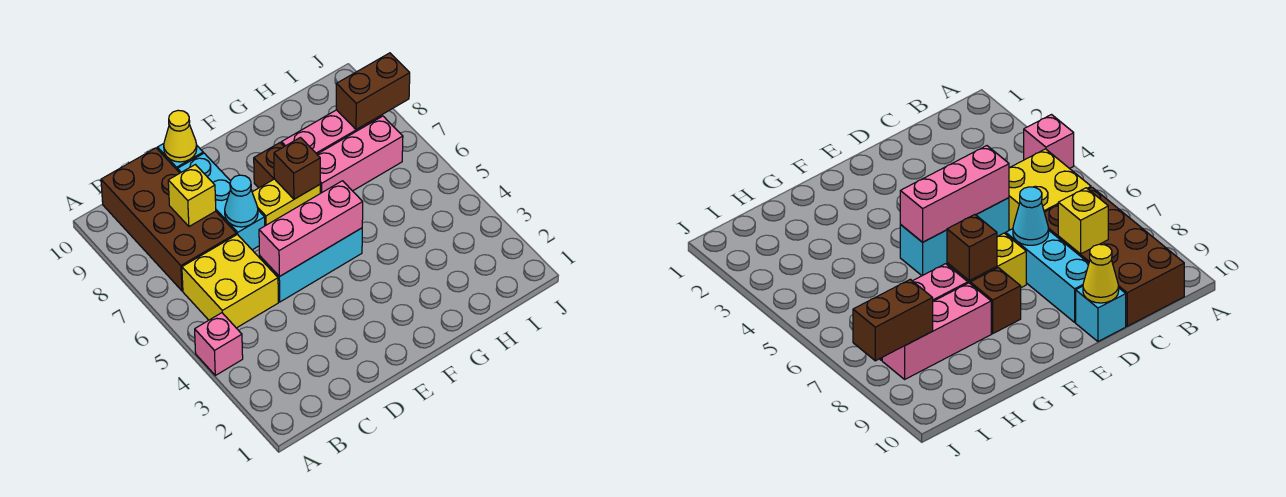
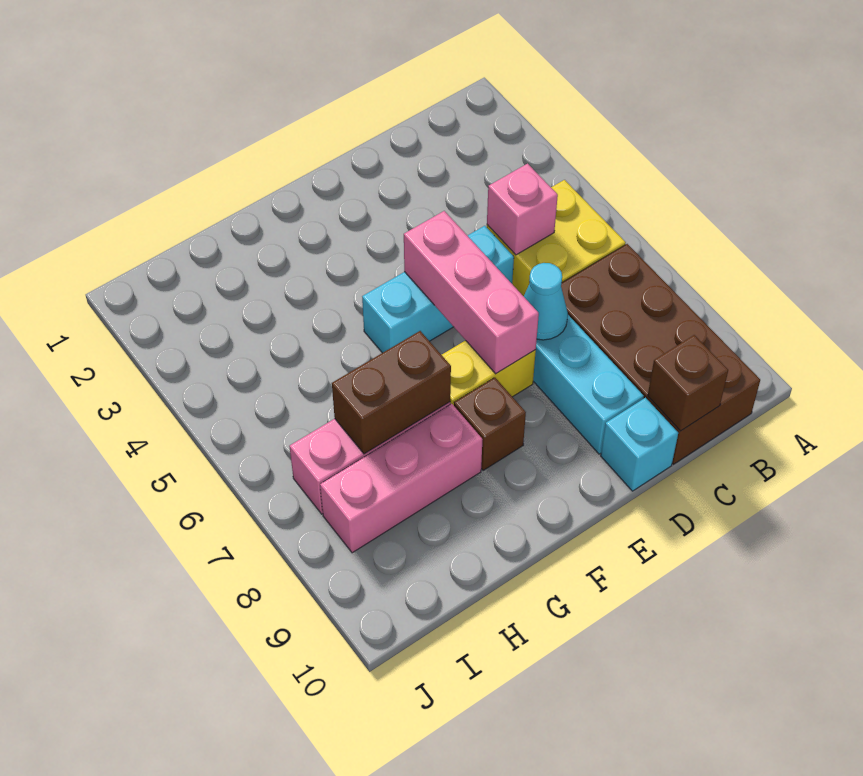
pink 1x1 brick [195,313,243,375] -> pink 1x1 brick moved to [487,164,558,255]
yellow 1x1 brick [168,165,216,226] -> none
pink 1x3 brick [259,181,363,277] -> pink 1x3 brick turned to [404,211,539,374]
yellow 1x1 cone [164,110,197,162] -> none
brown 1x1 brick [274,138,320,199] -> brown 1x1 brick moved to [648,335,728,431]
brown 1x2 brick [336,53,410,130] -> brown 1x2 brick moved to [332,331,451,454]

